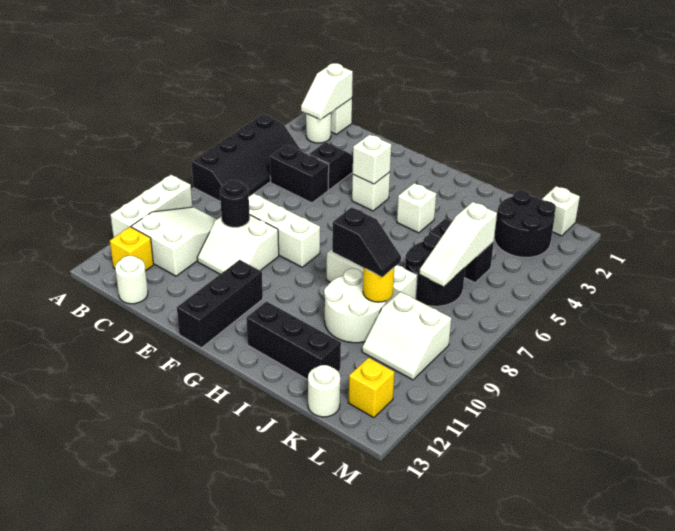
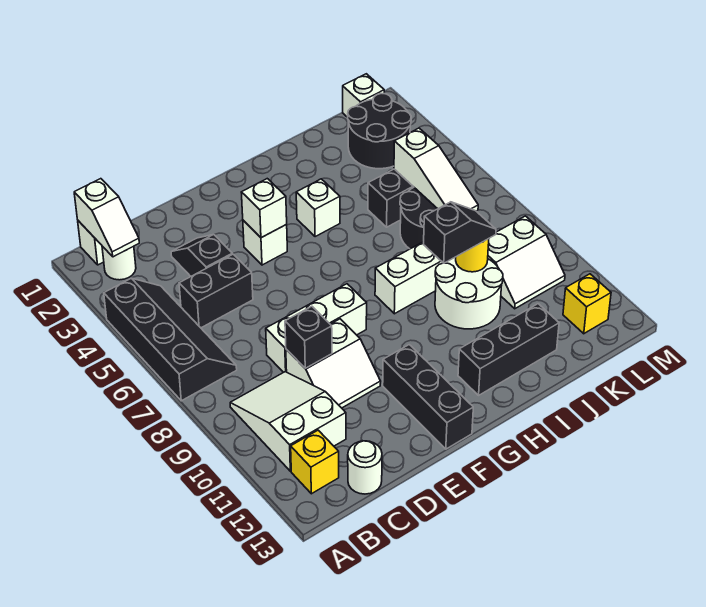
white 1x3 brick [111,175,192,238] -> none
black 1x1 round brick [220,180,250,227] -> black 1x1 brick [285,306,332,368]
white 1x1 round brick [308,365,340,417] -> none

